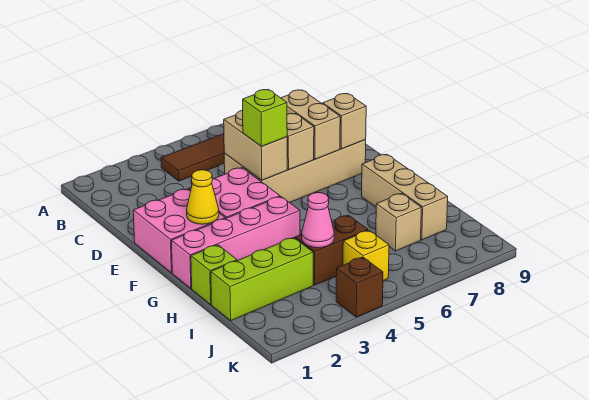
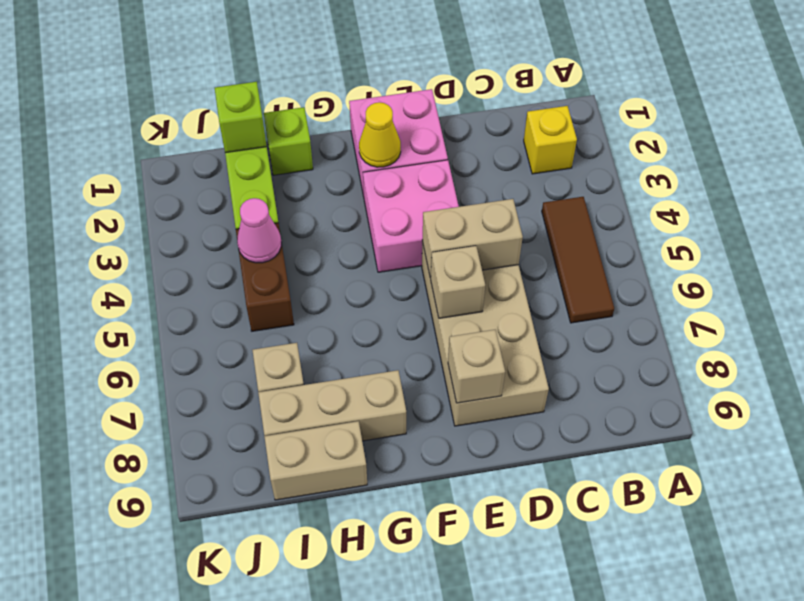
tan 1x2 brick [281,90,340,159] -> tan 1x2 brick moved to [264,421,367,500]
lime 1x1 brick [243,89,287,146] -> lime 1x1 brick moved to [215,82,267,153]
pink 1x4 brick [171,197,300,288] -> none
yellow 1x1 brick [343,230,389,281] -> yellow 1x1 brick moved to [524,106,577,174]
brown 1x1 brick [336,257,383,317] -> none

